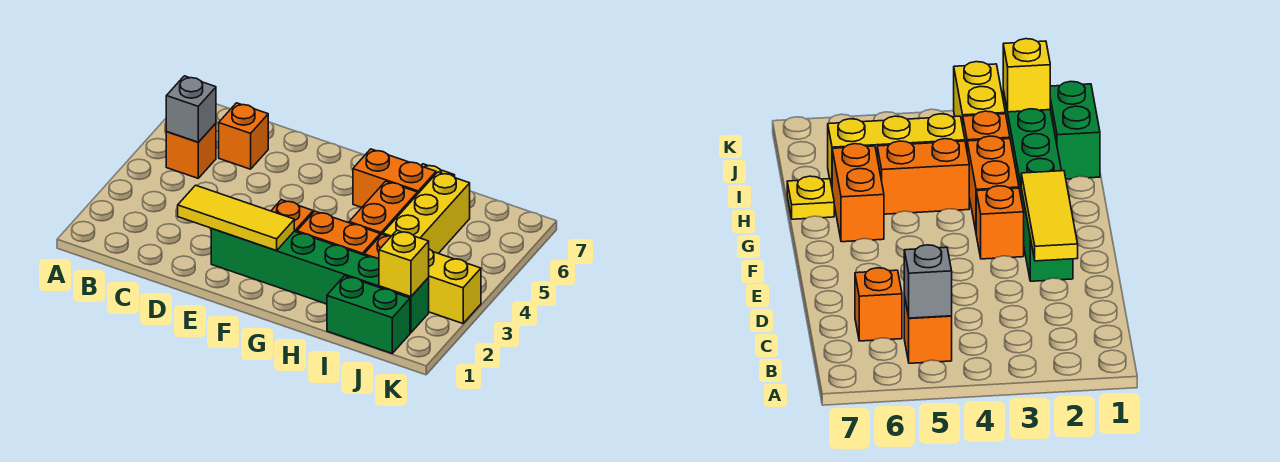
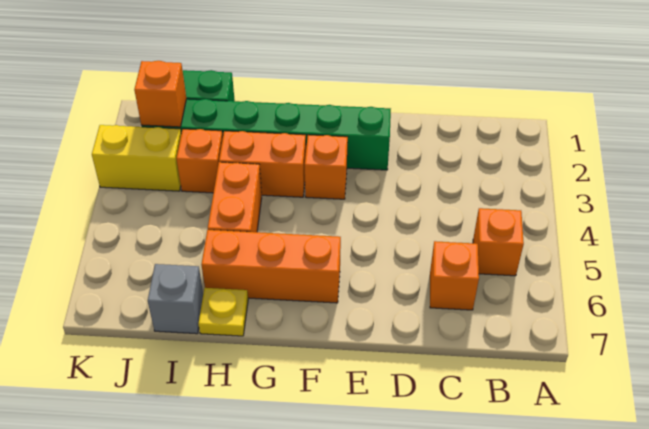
grey 1x1 brick [166,76,216,142] -> grey 1x1 brick moved to [148,264,203,334]
yellow 1x3 tile [178,185,294,250] -> none
orange 1x2 brick [353,149,436,207] -> orange 1x3 brick [201,230,341,303]
yellow 1x3 brick [383,172,470,253] -> none
yellow 1x1 brick [379,230,429,297] -> orange 1x1 brick [134,61,186,127]

